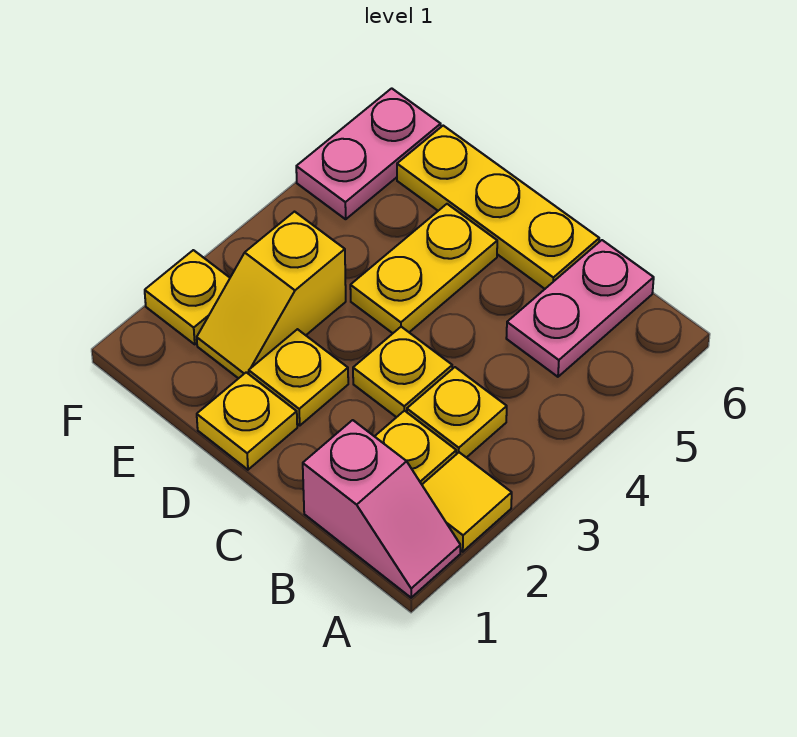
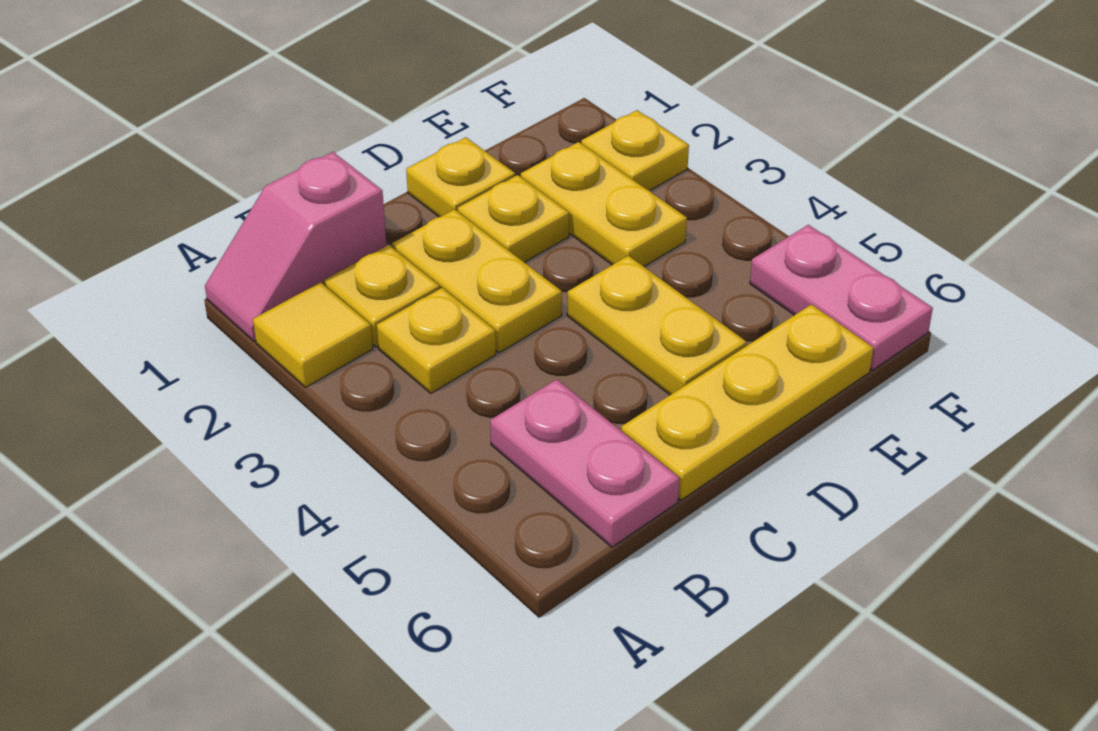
yellow 1x1 plate [353,327,452,417] -> yellow 1x2 plate [392,209,562,353]
yellow 1x2 slope [197,212,346,379] -> yellow 1x2 plate [521,142,687,267]

